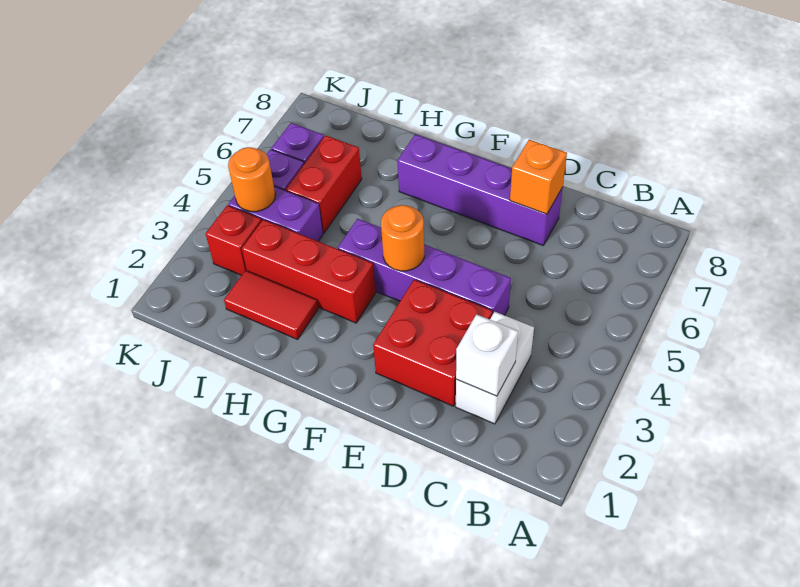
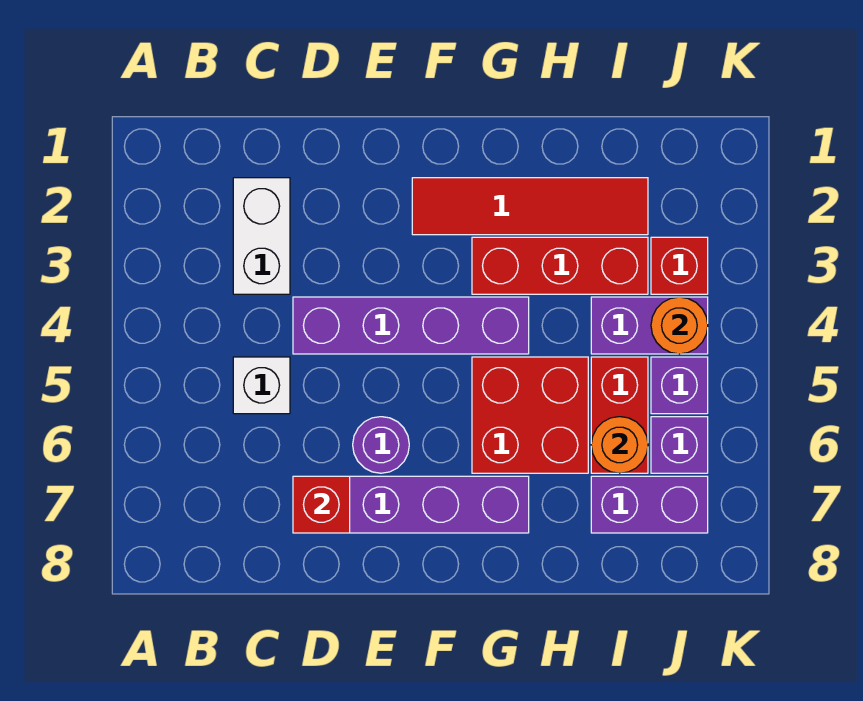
white 1x1 brick [456,314,518,396] -> white 1x1 brick moved to [233,357,290,414]
red 2x2 brick [373,280,492,406] -> red 2x2 brick moved to [472,357,588,473]
orange 1x1 brick [510,140,567,214] -> red 1x1 brick [293,476,350,533]
none -> purple 1x1 round brick [353,417,409,473]
orange 1x1 round brick [381,205,424,271] -> orange 1x1 round brick moved to [591,417,648,473]
red 1x2 tile [224,270,318,339] -> red 1x4 tile [412,178,648,235]
none -> purple 1x2 brick [591,476,708,533]

